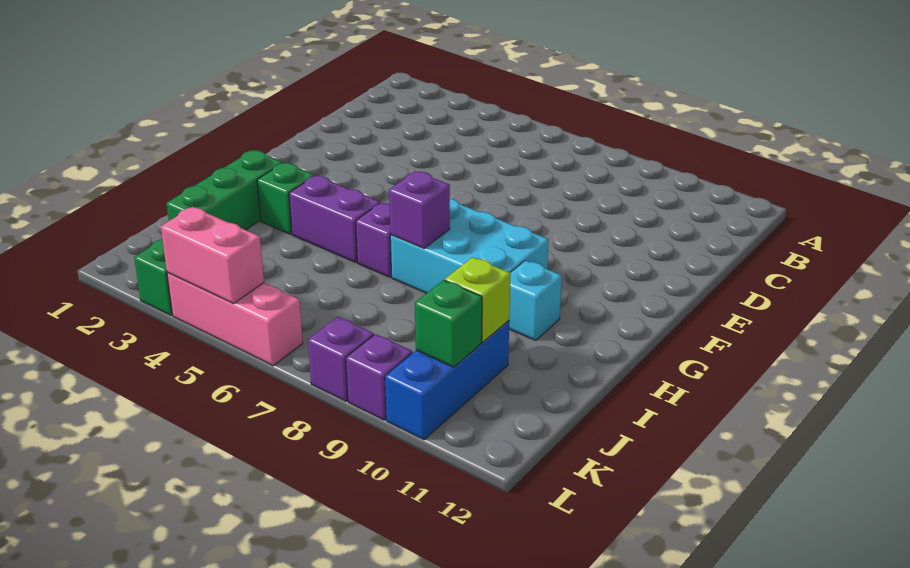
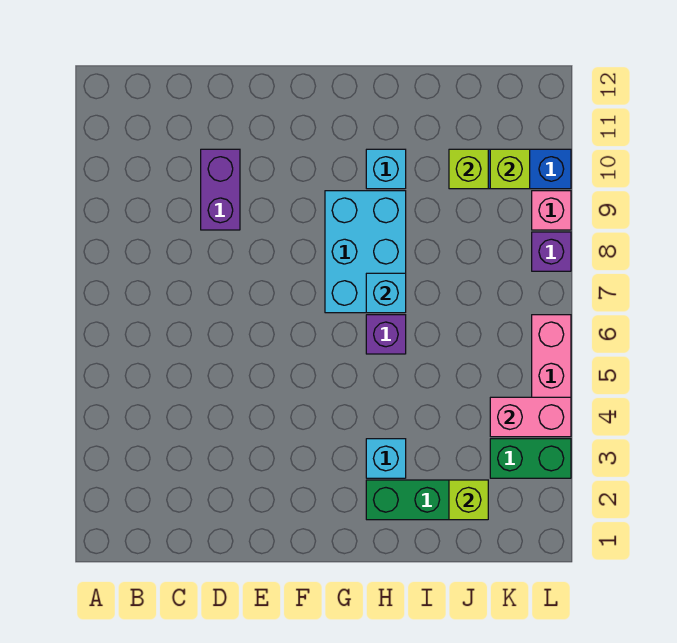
green 1x1 brick [257,163,314,234] -> cyan 1x1 brick [366,439,406,478]
purple 1x2 brick [289,176,380,263] -> purple 1x2 brick moved to [201,149,240,230]
purple 1x1 brick [389,171,450,248] -> cyan 1x1 brick [366,273,406,313]
none -> lime 1x1 brick [449,480,488,520]
green 1x1 brick [415,280,482,367] -> lime 1x1 brick [490,149,530,189]
pink 1x2 brick [161,207,264,303] -> pink 1x2 brick turned to [490,397,571,437]
purple 1x1 brick [346,334,412,420] -> pink 1x1 brick [532,191,571,230]

